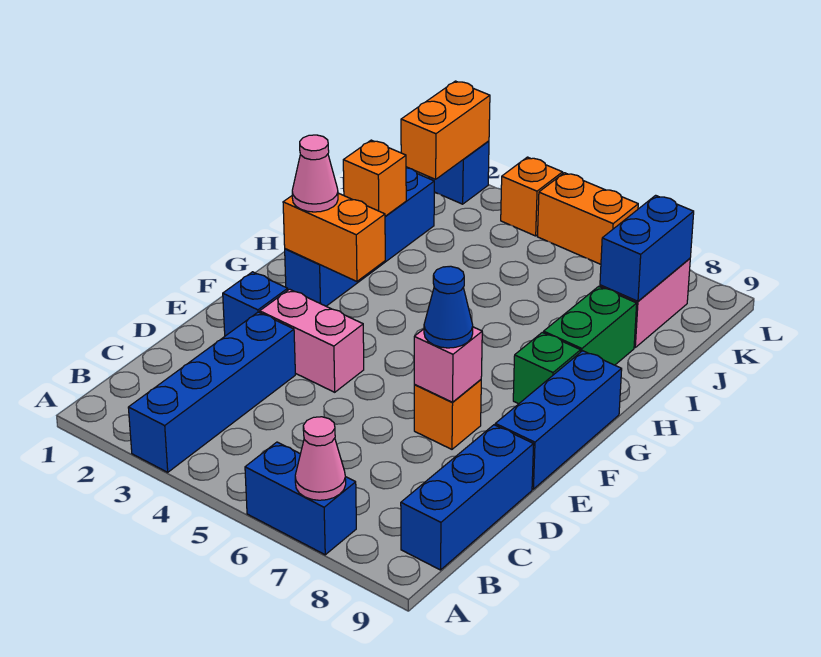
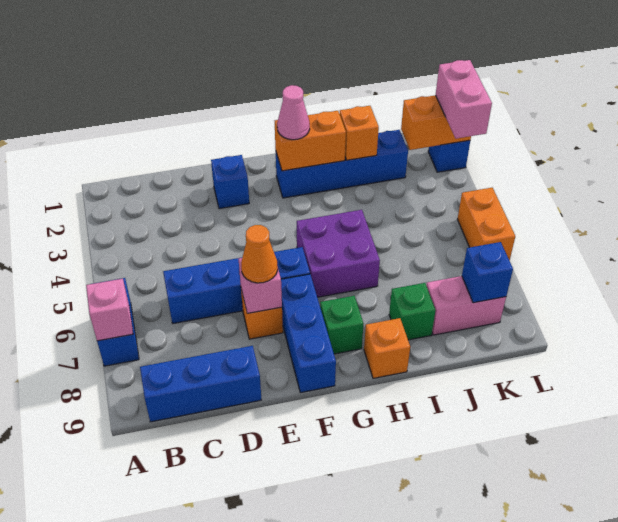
blue 1x4 brick [128,312,295,472] -> blue 1x4 brick moved to [163,247,310,323]
pink 1x1 cone [295,417,346,500] -> pink 1x1 brick [86,279,133,341]
pink 1x2 brick [260,289,364,392] -> pink 1x2 brick moved to [436,60,492,139]
blue 1x1 cone [424,266,473,348] -> orange 1x1 cone [241,225,278,283]
blue 1x3 brick [495,351,622,489] -> blue 1x3 brick turned to [281,274,336,393]
orange 1x2 brick [283,193,385,281] -> orange 1x2 brick turned to [275,111,346,171]
none -> purple 2x2 brick [297,210,380,297]
green 1x2 brick [544,286,637,365] -> green 1x1 brick [389,283,436,340]
blue 1x2 brick [600,195,694,301] -> blue 1x1 brick [462,242,513,303]
orange 1x1 brick [501,157,563,236] -> orange 1x1 brick moved to [364,318,410,378]

